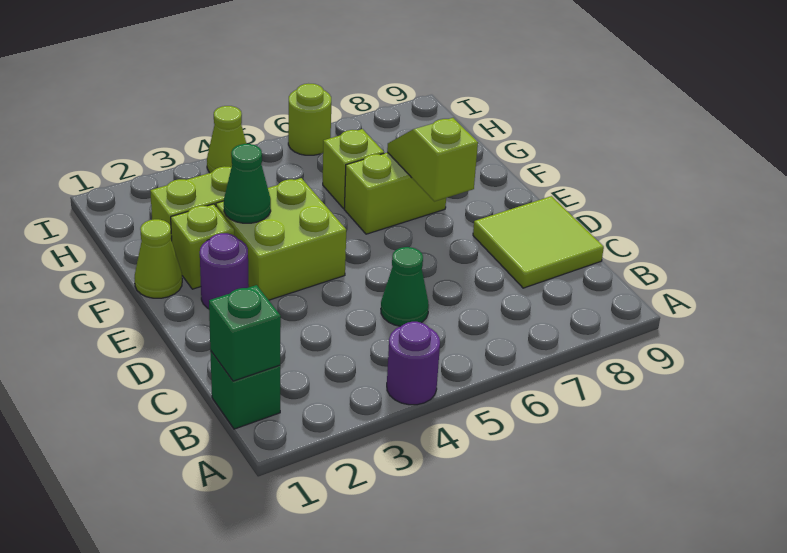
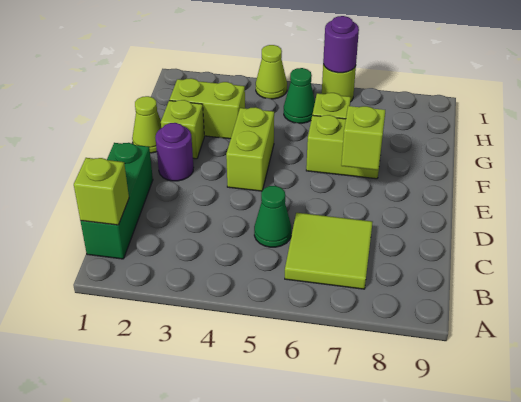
purple 1x1 round brick [387,322,440,405] -> purple 1x1 round brick moved to [323,16,359,73]
green 1x1 brick [210,351,280,429] -> green 1x3 brick [81,143,153,259]
green 1x1 brick [209,285,281,381] -> lime 1x1 brick [74,158,129,225]
lime 2x2 tile [473,196,604,288] -> lime 2x2 tile moved to [285,213,373,289]
lime 2x2 brick [216,178,346,300] -> lime 1x2 brick [226,107,274,191]
green 1x1 cone [224,144,271,223] -> green 1x1 cone moved to [284,68,315,123]

